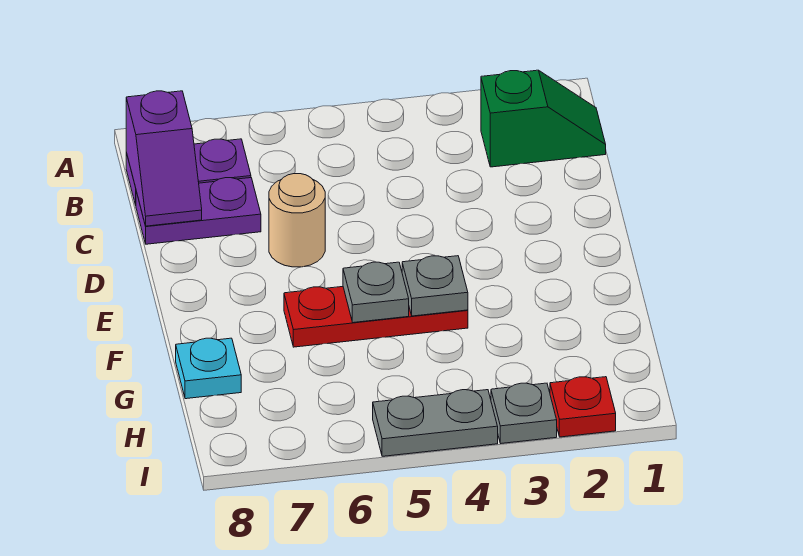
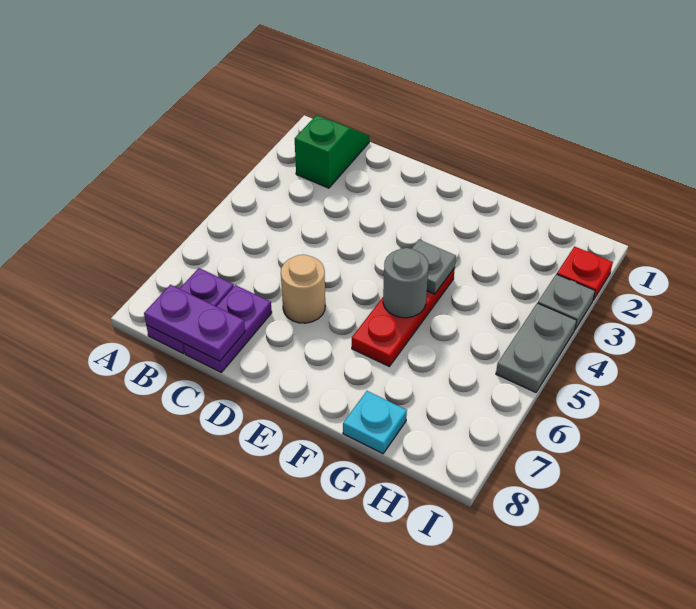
purple 1x2 slope [126,91,202,226] -> purple 1x2 plate [144,285,245,361]
grey 1x1 plate [343,262,409,323] -> grey 1x1 round brick [383,248,429,318]

